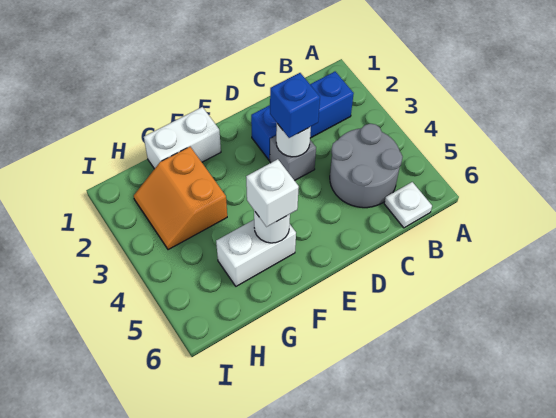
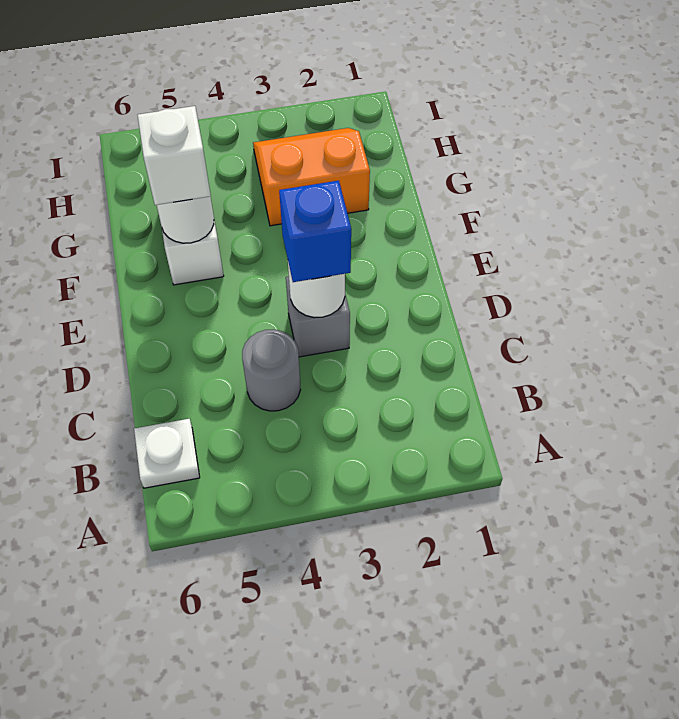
blue 1x3 brick [251,72,354,160] -> none
grey 2x2 round brick [330,124,403,208] -> grey 1x1 round brick [242,330,301,411]
white 1x2 brick [144,107,221,169] -> none

